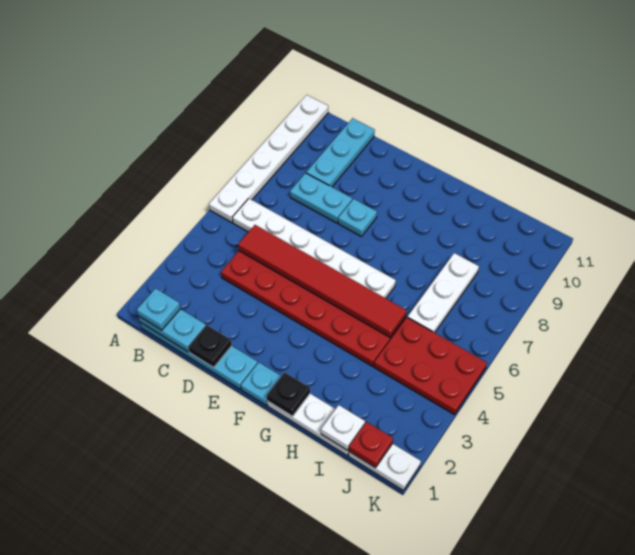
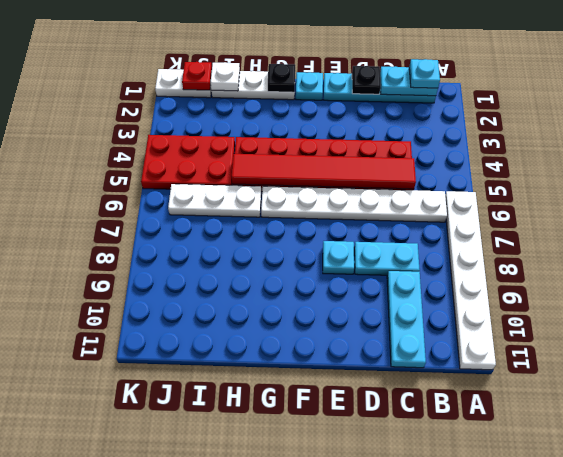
white 1x3 plate [408,253,479,333] -> white 1x3 plate turned to [168,184,261,217]

